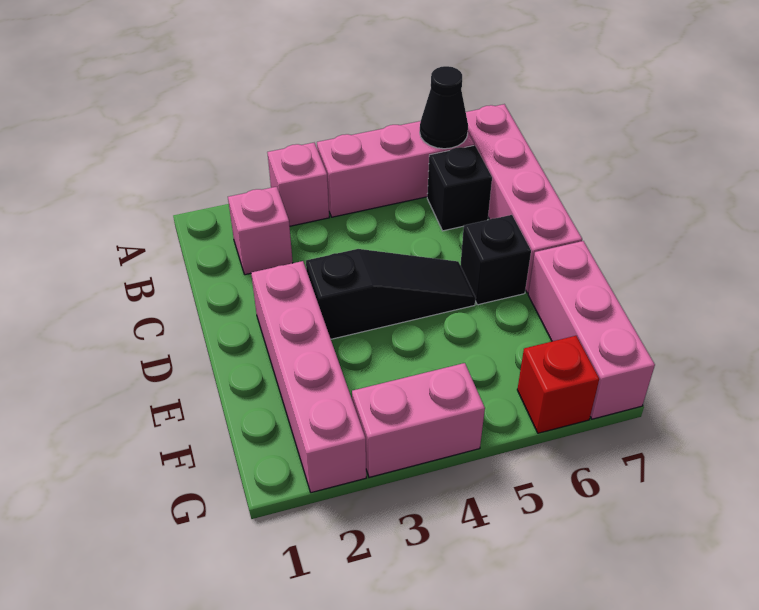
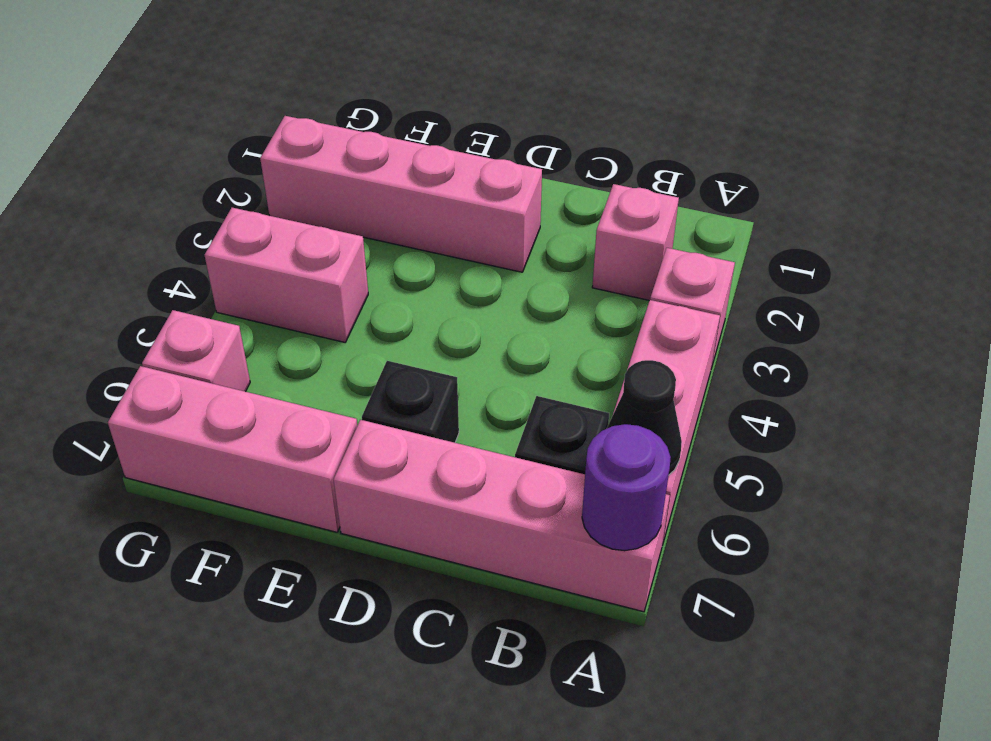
none -> purple 1x1 round brick [582,424,671,551]
black 1x3 slope [306,249,476,339] -> none
pink 1x2 brick [352,363,485,477] -> pink 1x2 brick turned to [205,208,368,342]
red 1x1 brick [517,336,599,433] -> pink 1x1 brick [142,310,250,392]

